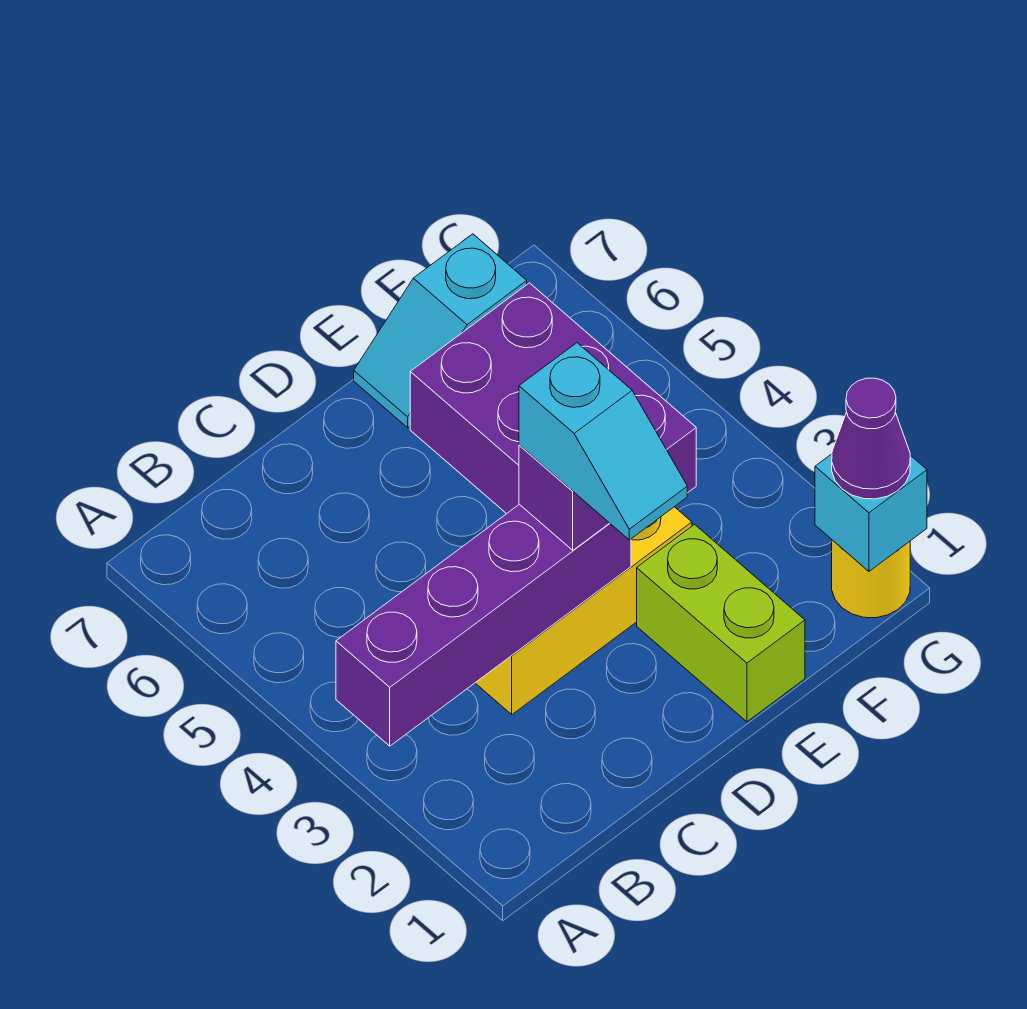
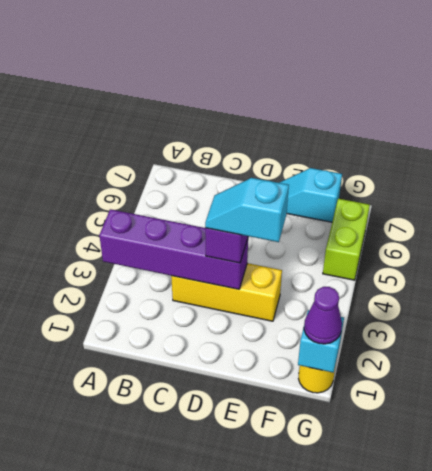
cyan 1x2 slope [519,343,687,540] -> cyan 1x2 slope turned to [205,178,289,242]
lime 1x2 brick [637,524,805,722] -> lime 1x2 brick moved to [323,199,370,280]
purple 2x3 brick [410,283,696,514] -> none

